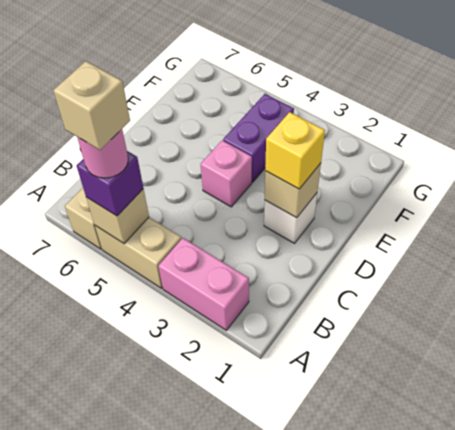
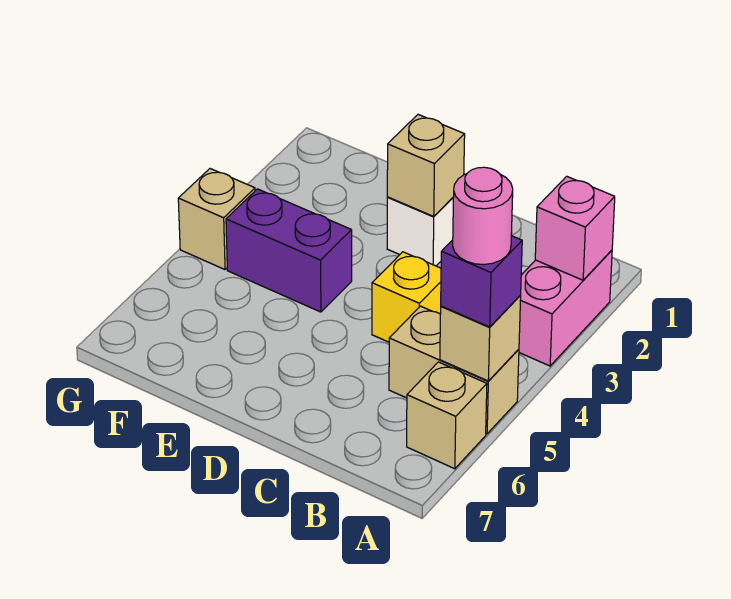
tan 1x2 brick [95,217,181,288] -> tan 1x2 brick turned to [389,306,519,434]
tan 1x1 brick [53,61,130,150] -> tan 1x1 brick moved to [178,169,255,270]
yellow 1x1 brick [265,112,325,189] -> yellow 1x1 brick moved to [372,252,441,342]
pink 1x1 brick [201,140,252,207] -> pink 1x1 brick moved to [535,176,615,280]

